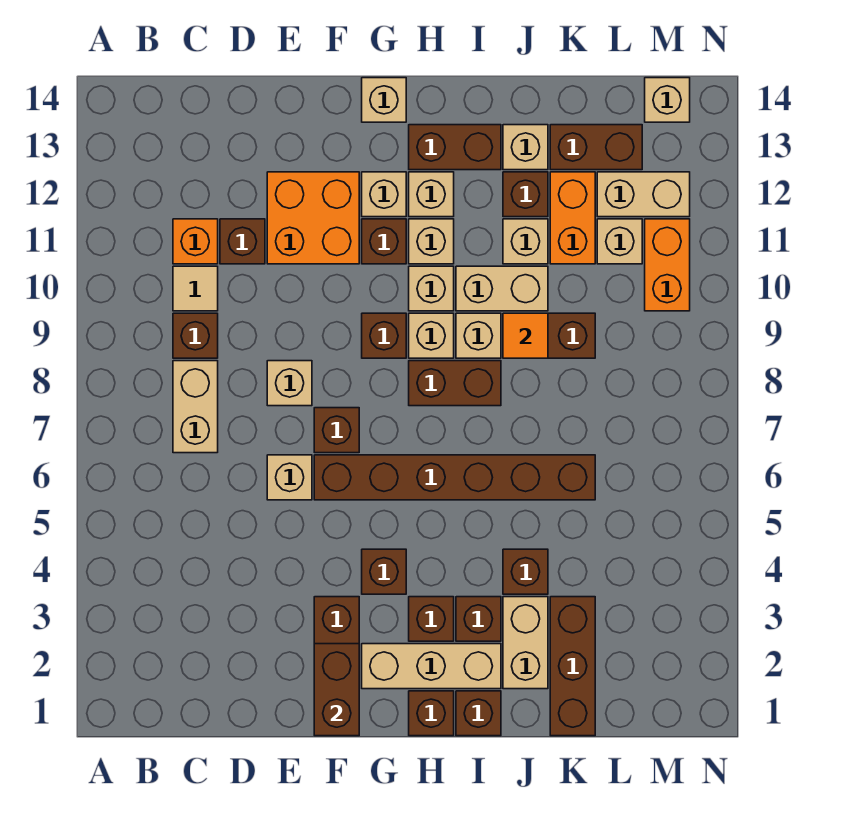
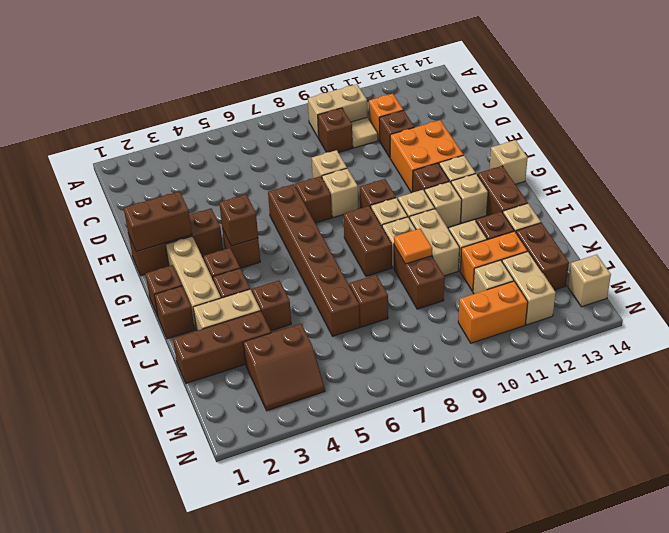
tan 1x2 brick [173,361,218,453] -> tan 1x2 brick moved to [308,84,367,138]
tan 1x1 brick [267,455,312,500] -> tan 1x1 brick moved to [322,168,358,218]
none -> brown 1x1 brick [219,194,258,246]
none -> brown 1x1 brick [349,275,388,327]
none -> brown 2x2 slope [243,324,325,411]

